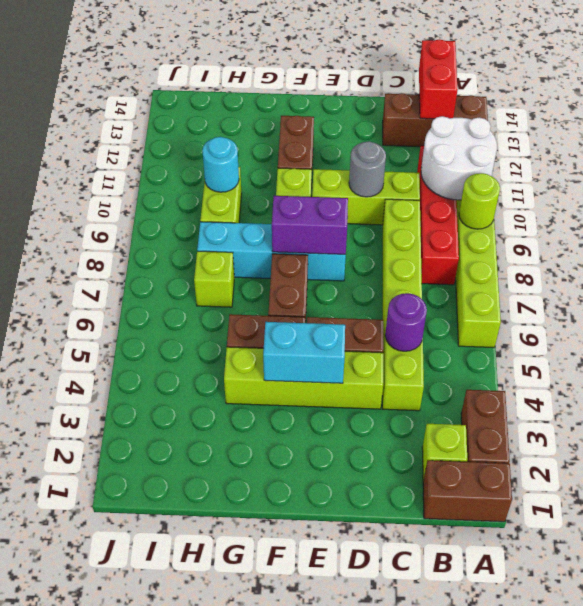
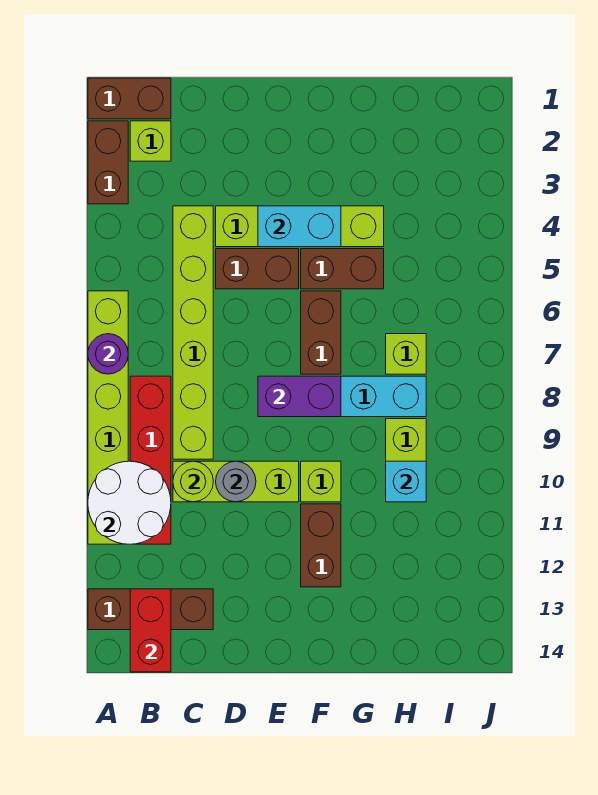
lime 1x1 round brick [459,173,500,229] -> lime 1x1 round brick moved to [173,461,213,502]
purple 1x1 round brick [385,293,427,351] -> purple 1x1 round brick moved to [88,334,128,374]
cyan 1x1 round brick [202,137,239,192] -> cyan 1x1 brick [386,461,426,502]

